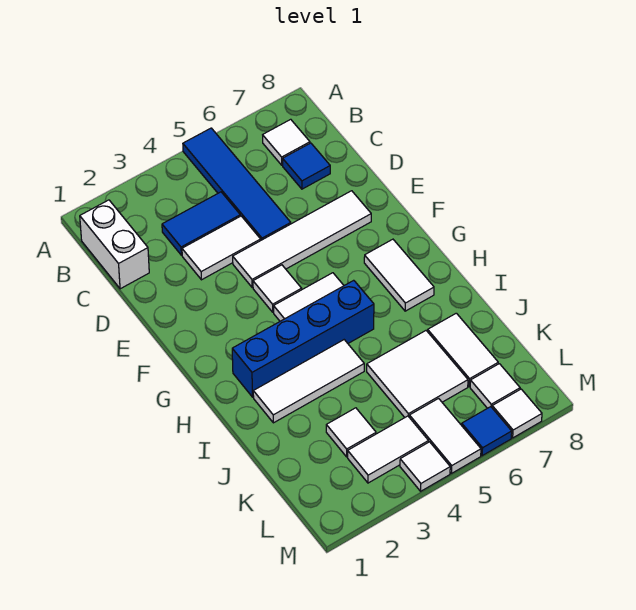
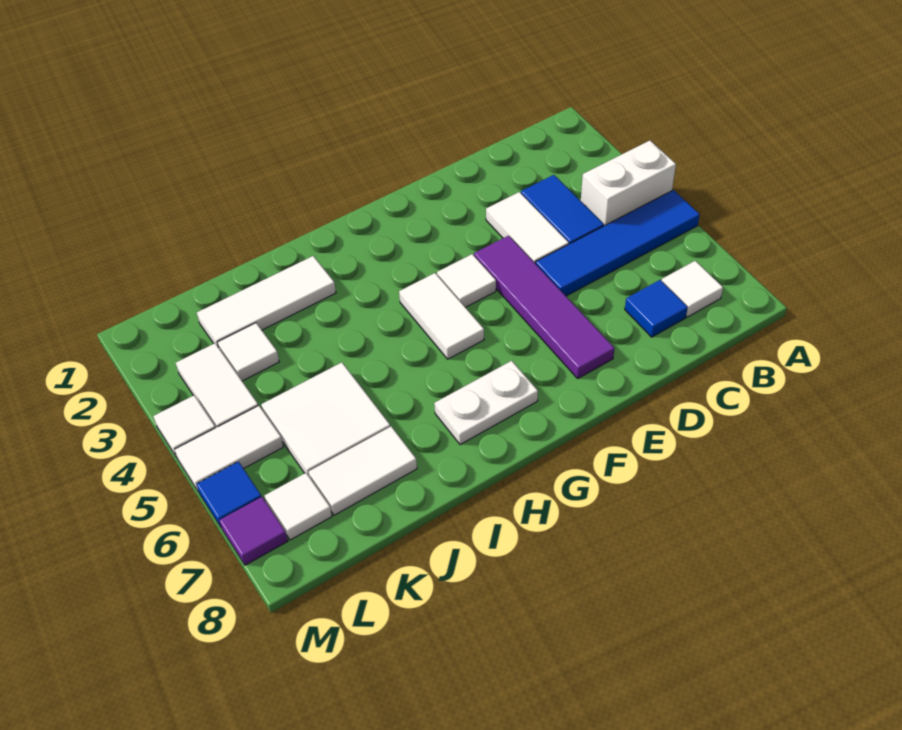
white 1x2 brick [80,200,149,289] -> white 1x2 brick moved to [581,141,676,226]
white 1x4 tile [233,191,371,287] -> purple 1x4 tile [474,236,614,378]
white 1x2 tile [364,239,434,311] -> white 1x2 plate [434,361,538,445]
blue 1x4 brick [232,280,374,397] -> none
white 1x3 tile [253,340,364,423] -> white 1x3 tile turned to [197,256,336,346]
white 1x1 tile [492,389,542,438] -> purple 1x1 tile [219,497,288,565]

